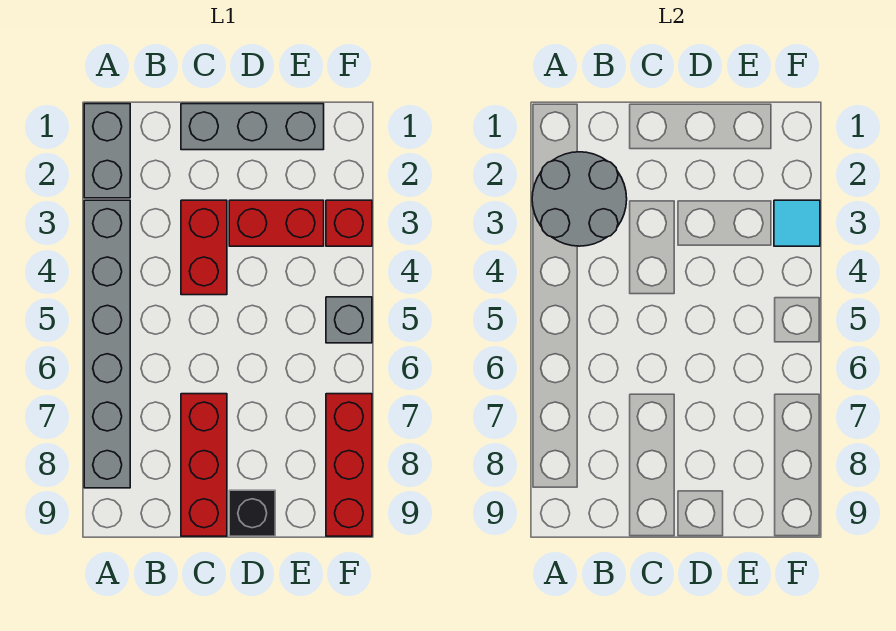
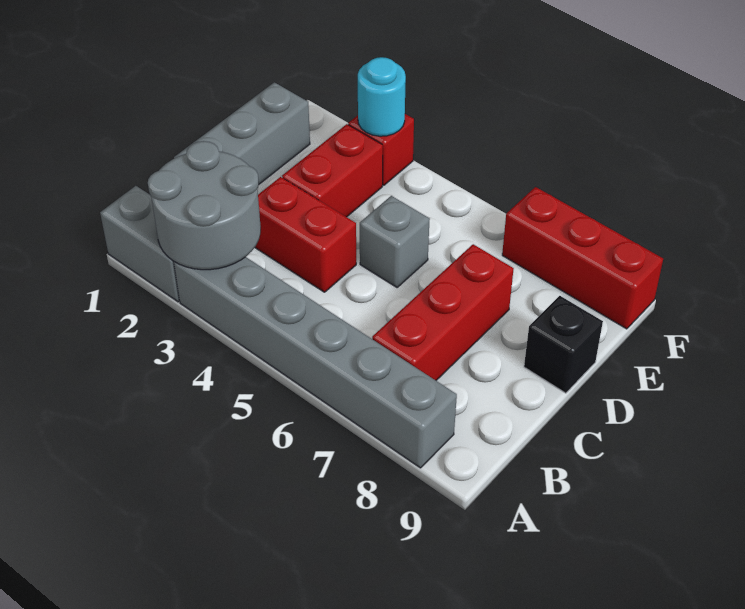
red 1x3 brick [181,394,227,536] -> red 1x3 brick turned to [372,244,514,380]
cyan 1x1 tile [774,200,820,246] -> cyan 1x1 round brick [358,57,406,136]
grey 1x1 brick [326,297,372,343] -> grey 1x1 brick moved to [360,196,430,287]

